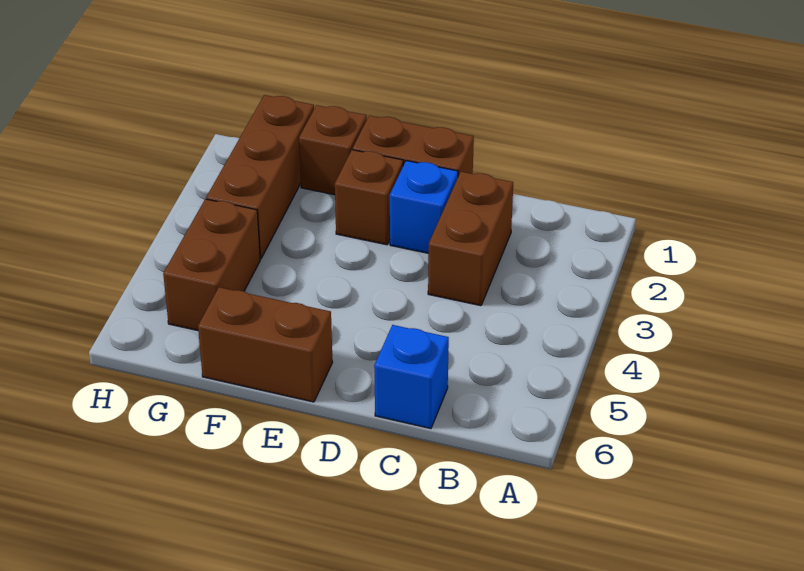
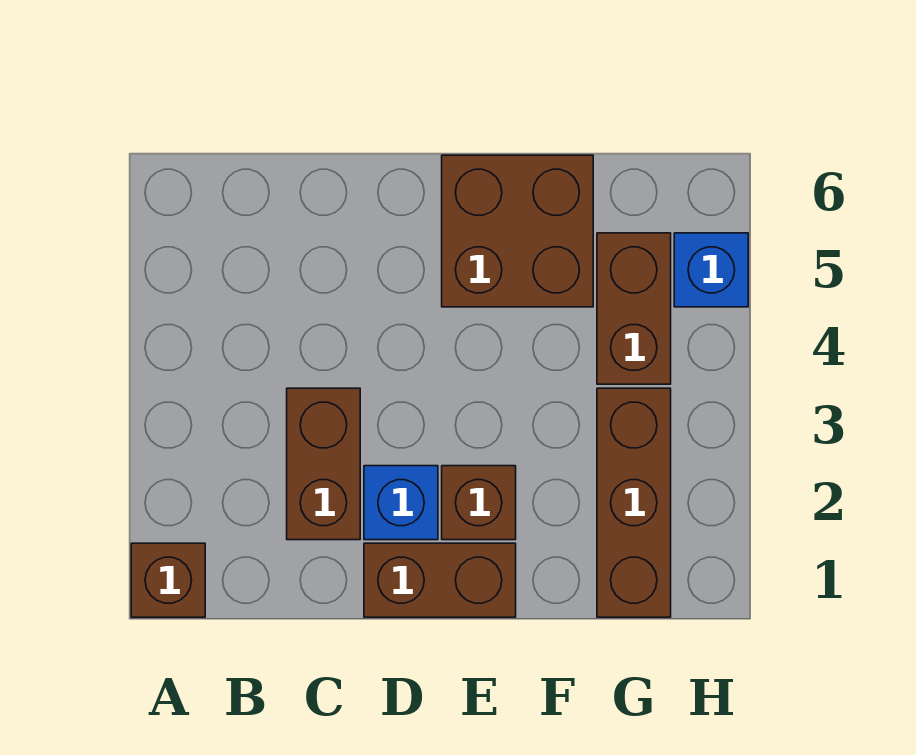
blue 1x1 brick [374,325,449,429] -> blue 1x1 brick moved to [674,233,748,307]
brown 1x2 brick [198,287,333,402] -> brown 2x2 brick [442,155,593,307]
brown 1x1 brick [299,105,367,195] -> brown 1x1 brick moved to [131,543,205,617]

